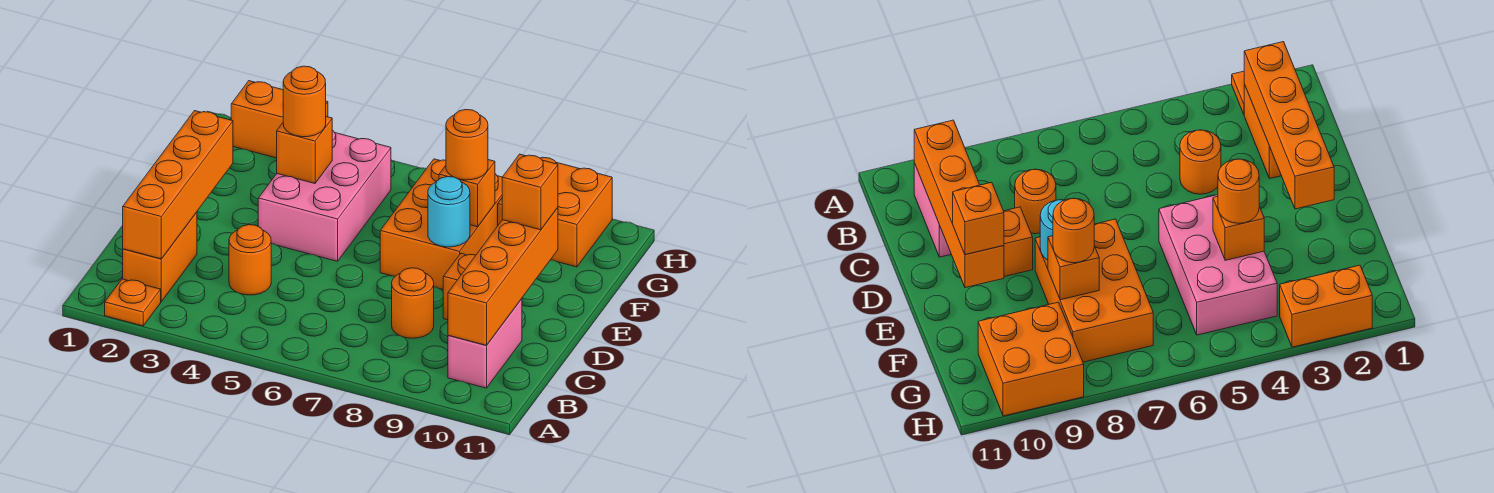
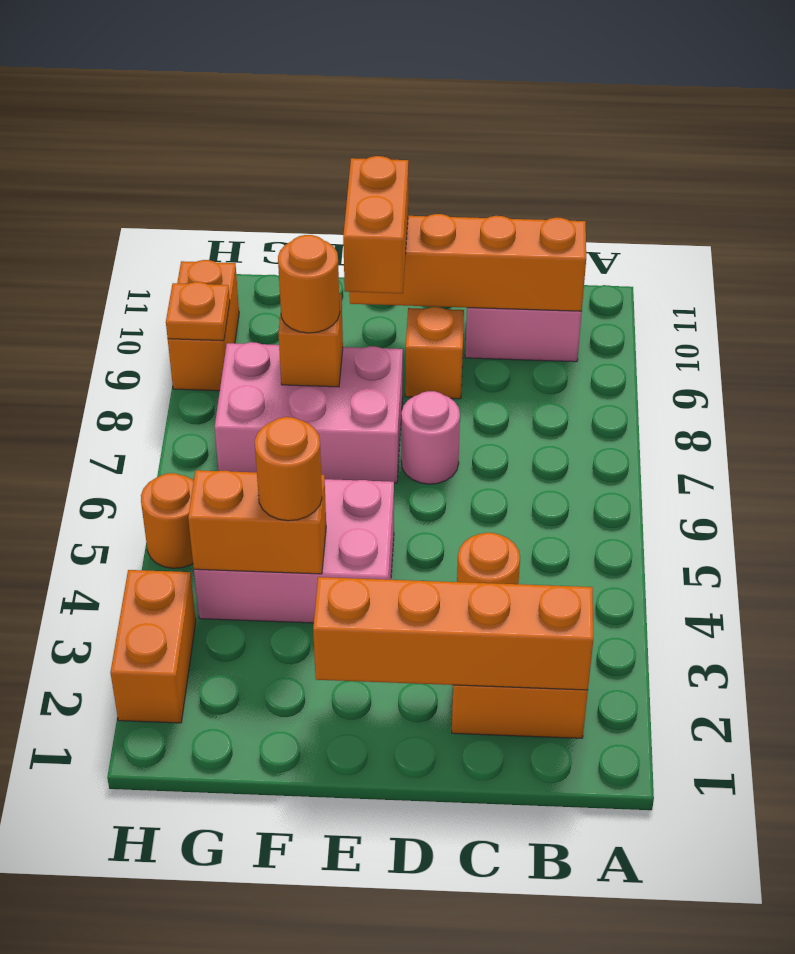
orange 1x1 plate [105,279,161,326] -> orange 1x1 plate moved to [166,282,230,341]
orange 1x1 round brick [392,268,434,338] -> orange 1x1 round brick moved to [141,473,194,568]
none -> pink 1x1 round brick [401,391,460,484]
orange 2x3 brick [380,159,502,289] -> pink 2x3 brick [215,342,403,483]
cyan 1x1 round brick [428,177,470,247] -> none
orange 1x1 brick [502,154,558,230] -> orange 1x2 brick [343,156,408,294]
orange 1x1 brick [277,117,332,183] -> orange 1x2 brick [188,470,326,574]
orange 2x2 brick [498,157,612,267] -> orange 1x2 brick [168,260,239,391]

